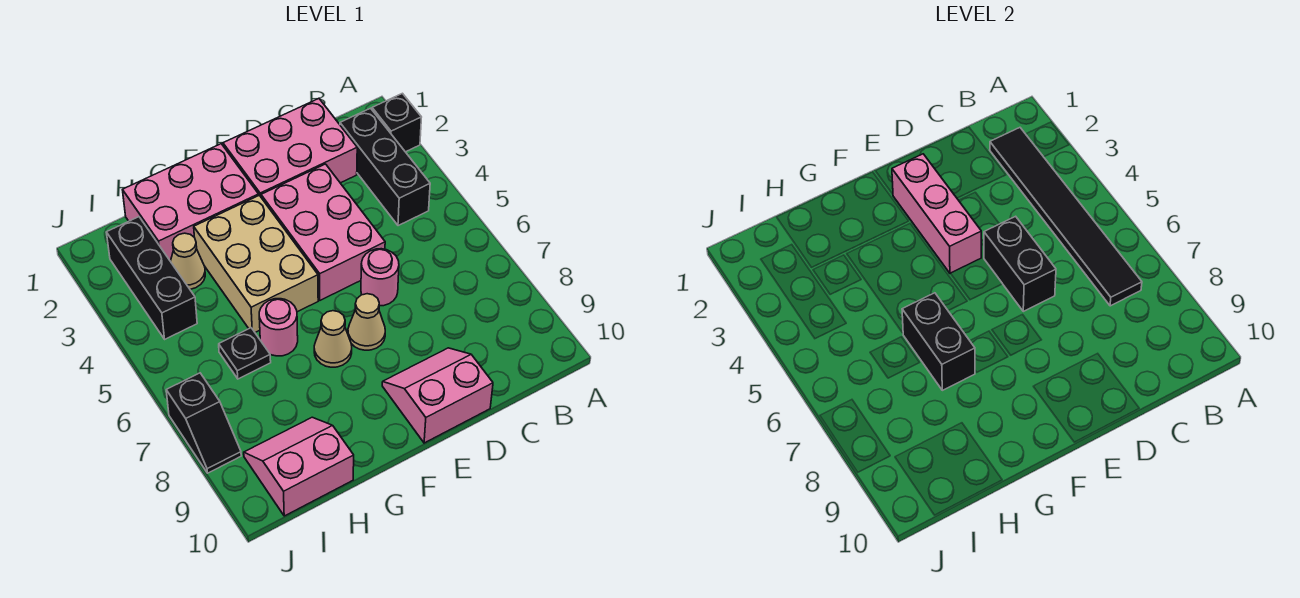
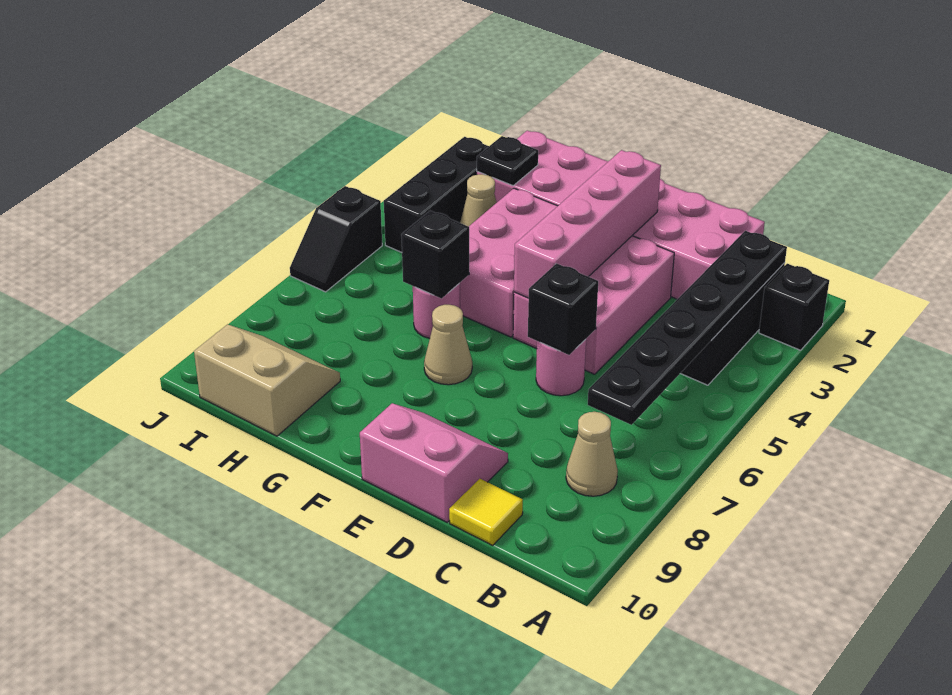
black 1x6 tile [990,128,1142,306] -> black 1x6 plate [588,231,787,425]
none -> yellow 1x1 tile [449,479,523,545]
black 1x2 brick [984,216,1056,311] -> black 1x1 brick [528,263,598,355]
pink 1x3 brick [892,154,981,273] -> pink 1x4 brick [514,150,661,298]
tan 1x1 cone [348,294,385,350] -> tan 1x1 cone moved to [566,412,618,496]
tan 2x3 brick [194,195,318,332] -> pink 2x3 brick [460,188,557,337]
black 1x2 brick [902,293,975,390] -> black 1x1 brick [401,211,469,299]
black 1x1 plate [219,328,271,379] -> black 1x1 plate moved to [477,136,538,186]
pink 2x2 slope [244,417,354,516] -> tan 2x2 slope [194,324,340,436]
black 1x2 slope [166,373,241,473] -> black 1x2 slope moved to [290,186,382,292]

